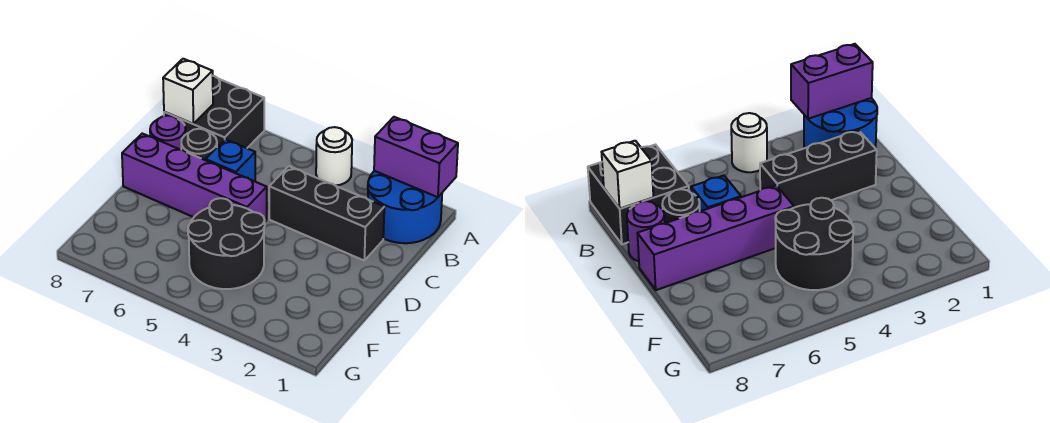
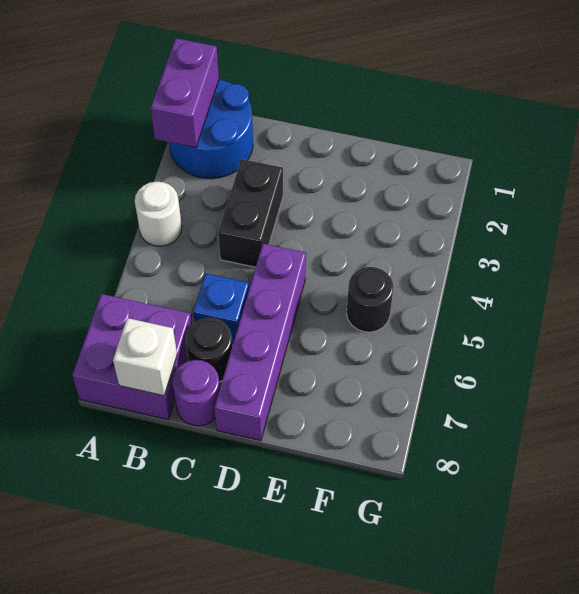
black 2x2 brick [164,76,264,148] -> purple 2x2 brick [72,294,192,420]
black 1x3 brick [269,166,384,260] -> black 1x2 brick [218,159,283,267]
black 2x2 round brick [188,198,265,289] -> black 1x1 round brick [347,267,393,332]

